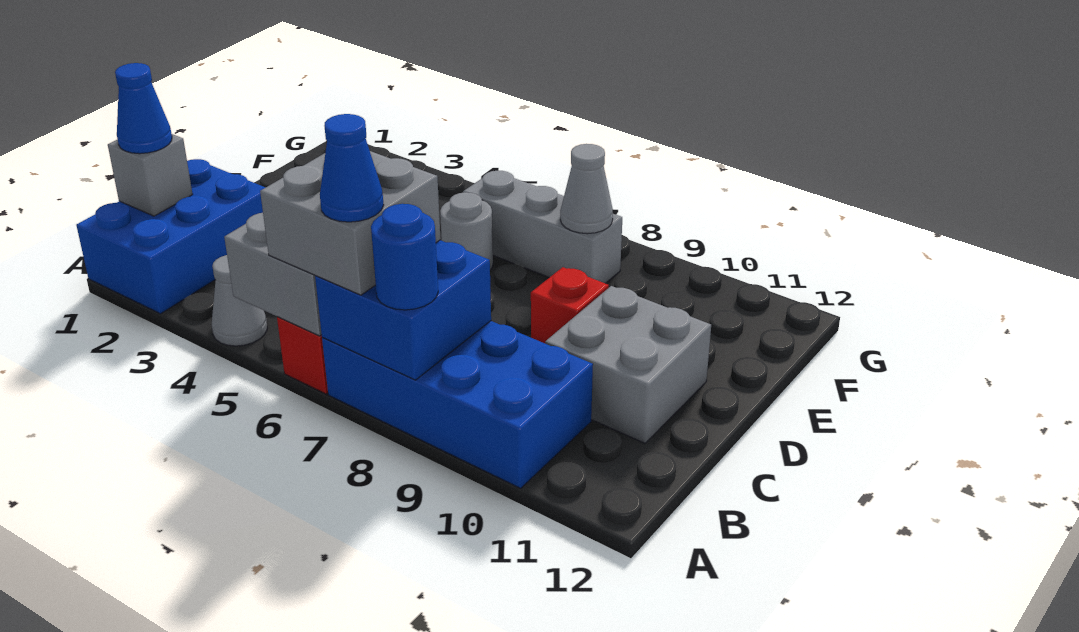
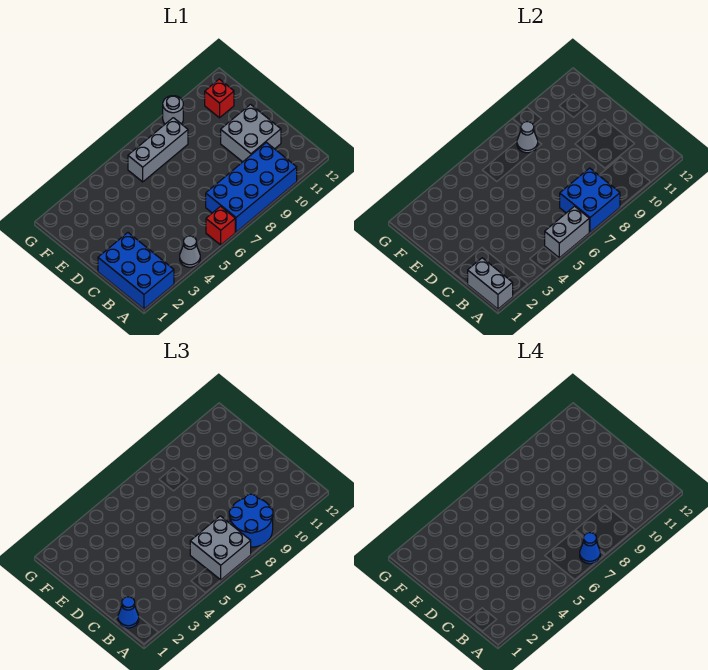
blue 1x1 round brick [371,204,438,310] -> blue 2x2 round brick [229,494,273,547]
grey 1x1 brick [108,134,193,216] -> grey 1x2 brick [468,258,513,309]
red 1x1 brick [531,267,609,343] -> red 1x1 brick moved to [205,79,234,118]
grey 1x1 round brick [440,192,493,270] -> grey 1x1 round brick moved to [163,96,183,124]

